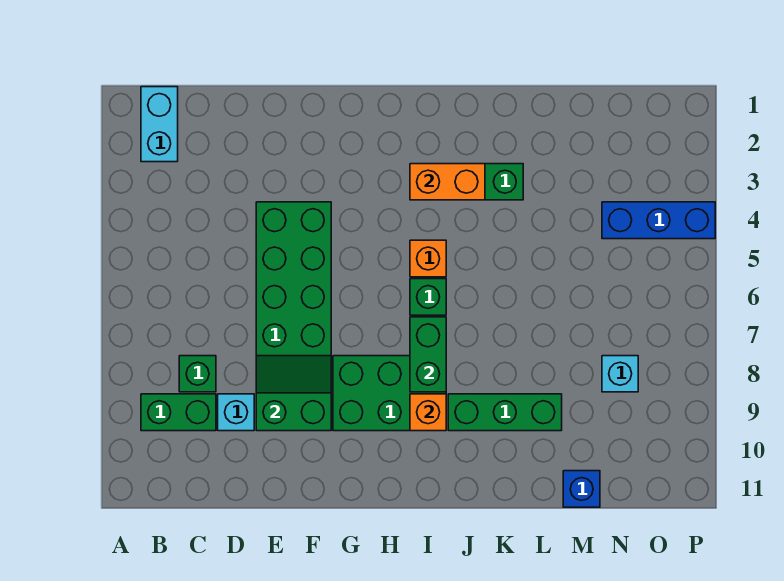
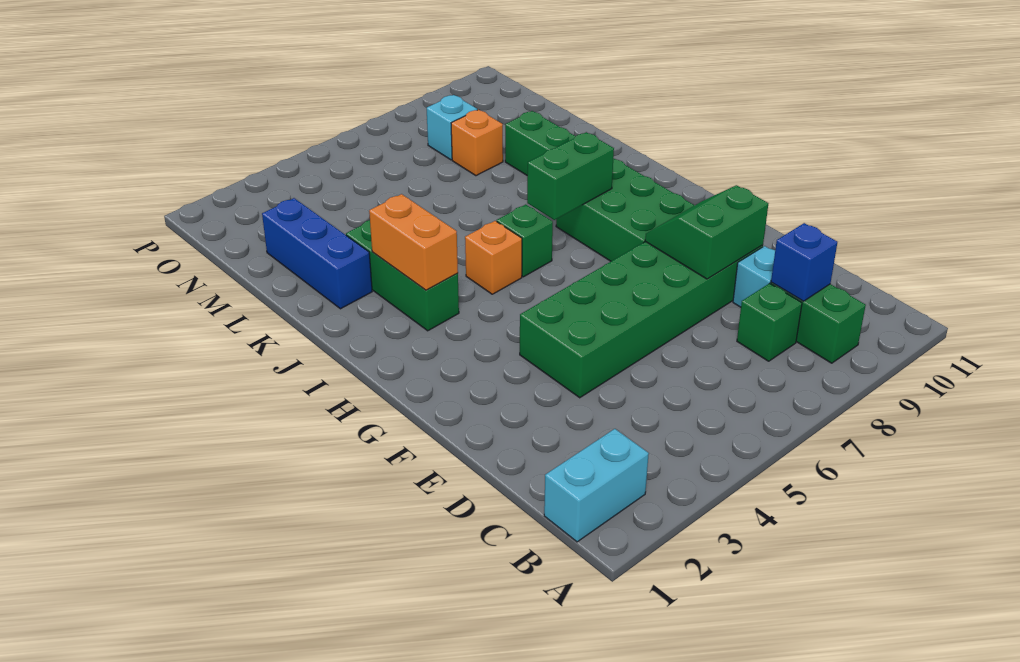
green 2x2 slope [256,356,331,431] -> green 2x2 slope turned to [645,185,768,279]
orange 1x1 brick [410,394,446,431] -> orange 1x1 brick moved to [451,110,503,176]
blue 1x1 brick [563,471,600,507] -> blue 1x1 brick moved to [771,223,837,301]
blue 1x3 brick [602,202,715,239] -> blue 1x3 brick moved to [262,198,372,309]

